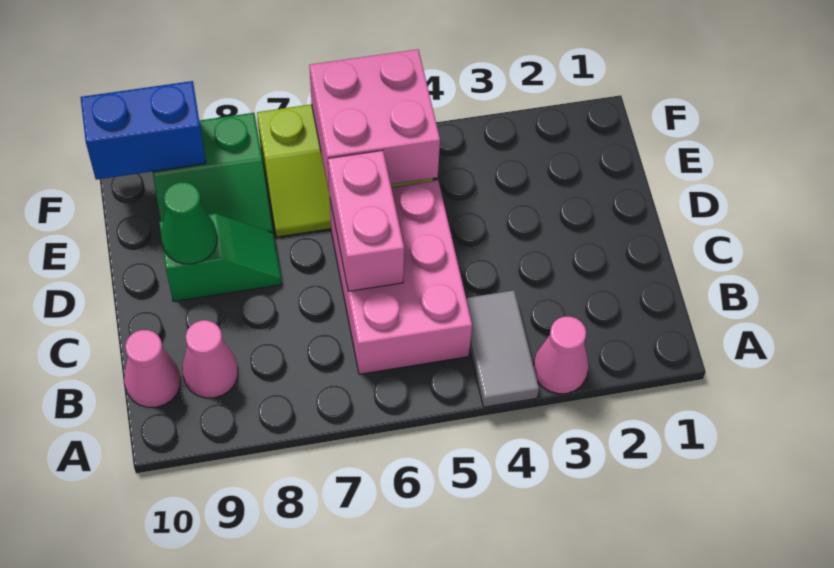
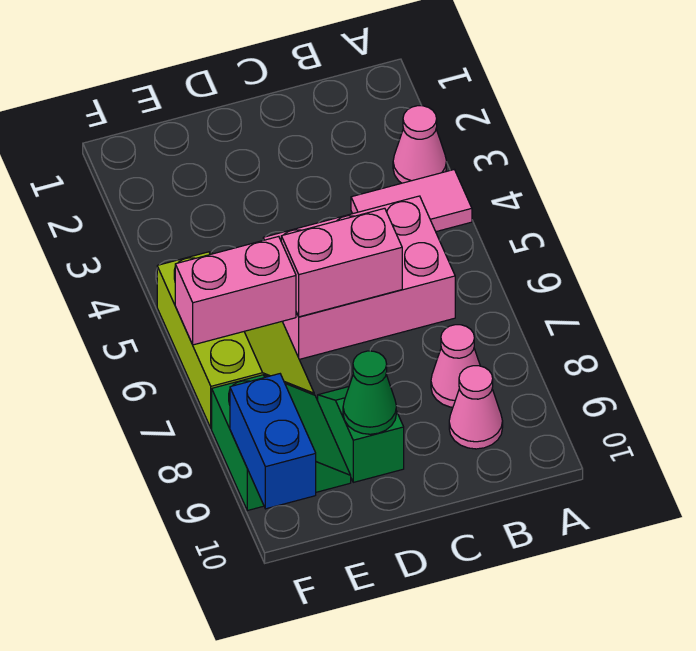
grey 1x2 tile [466,290,539,407] -> pink 1x2 tile [351,170,472,232]
pink 1x1 cone [124,330,181,407] -> pink 1x1 cone moved to [431,325,480,407]
pink 2x2 brick [309,49,440,190] -> pink 1x2 brick [175,236,296,345]

